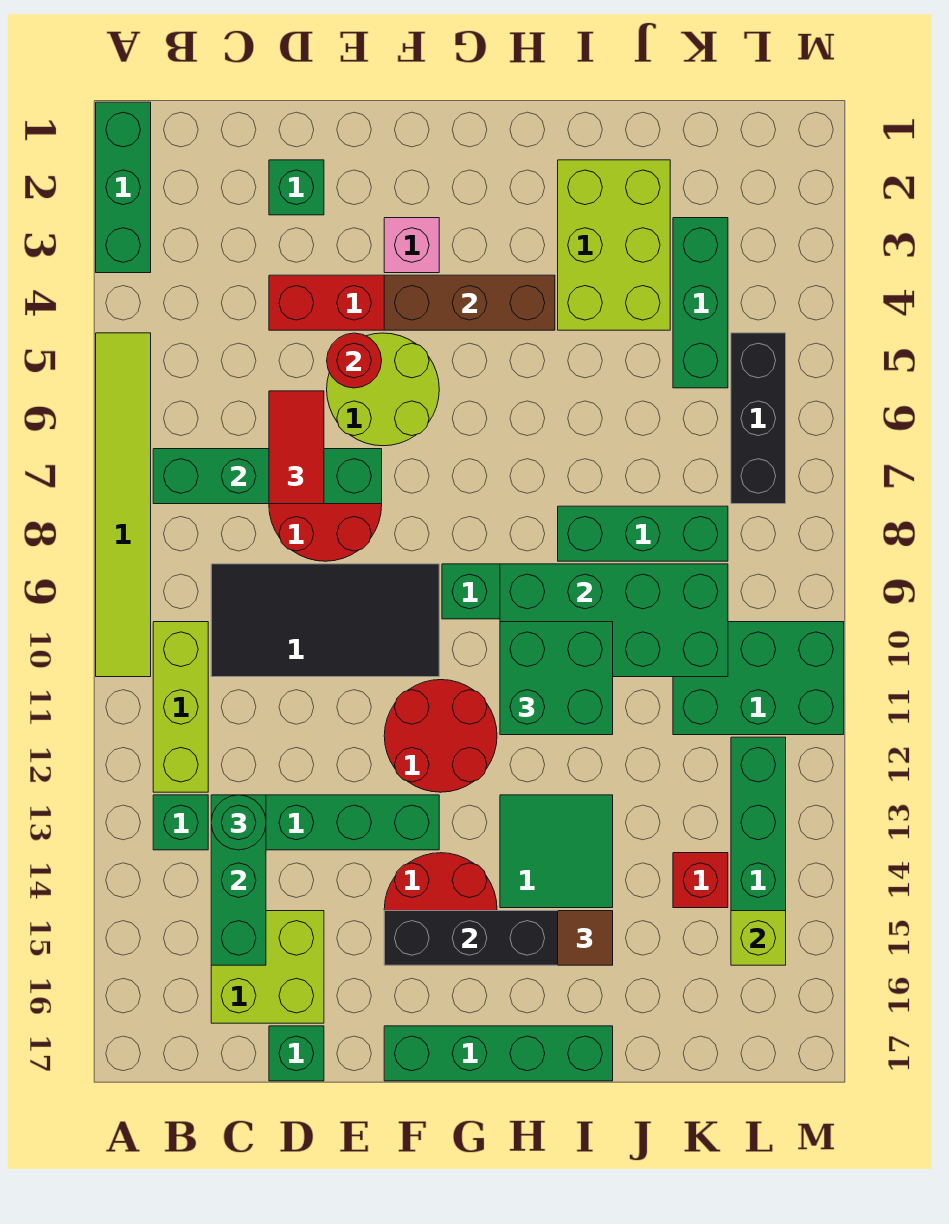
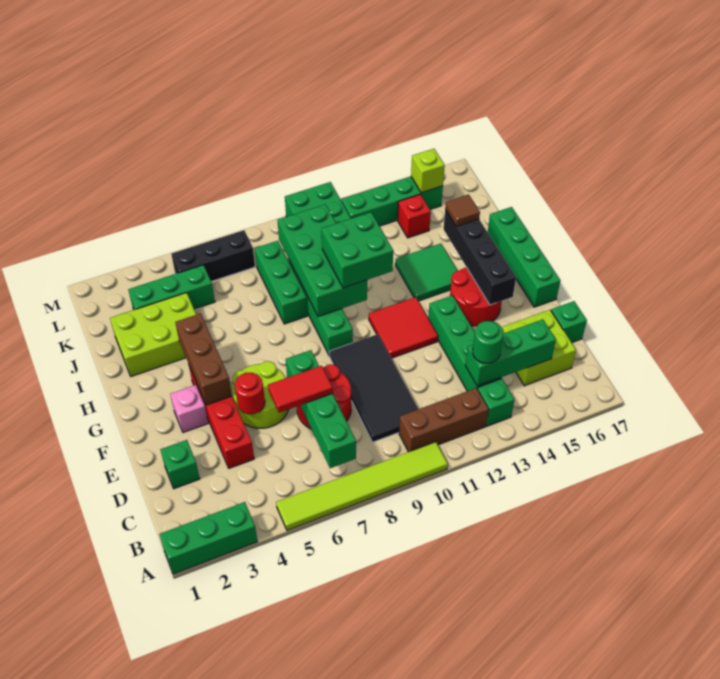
lime 1x3 brick [153,622,208,792] -> brown 1x3 brick [399,388,489,452]
red 2x2 round brick [384,680,497,792] -> red 2x2 tile [369,297,438,358]

